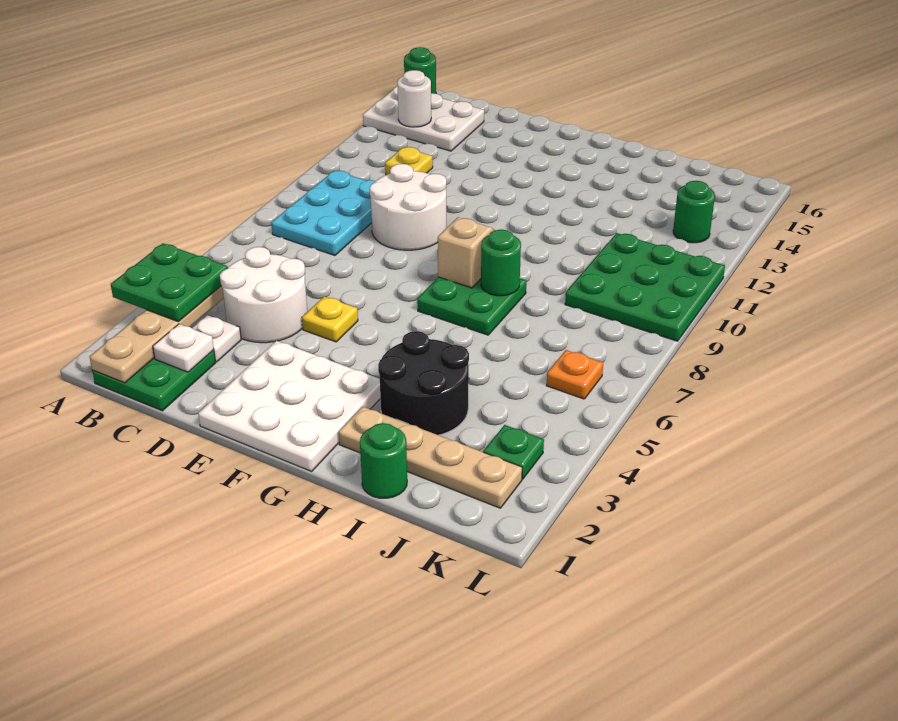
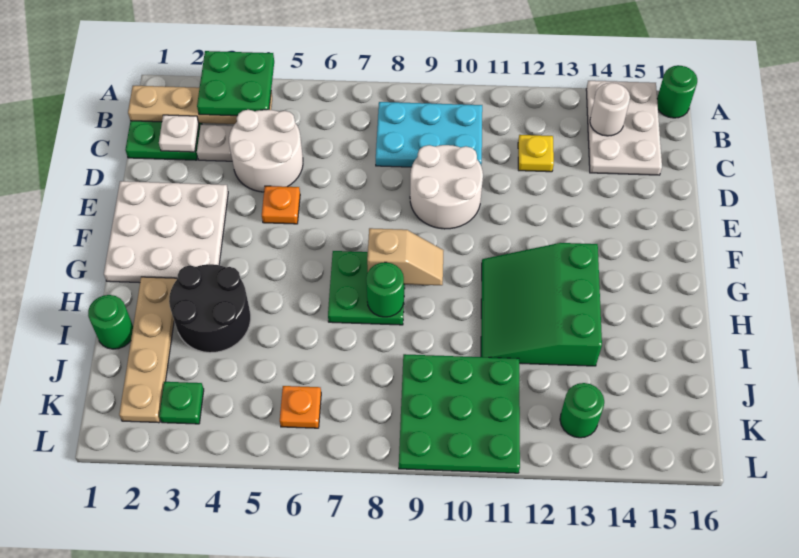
yellow 1x1 plate [302,297,358,342] -> orange 1x1 plate [262,186,300,224]
none -> green 3x3 slope [481,243,602,366]

